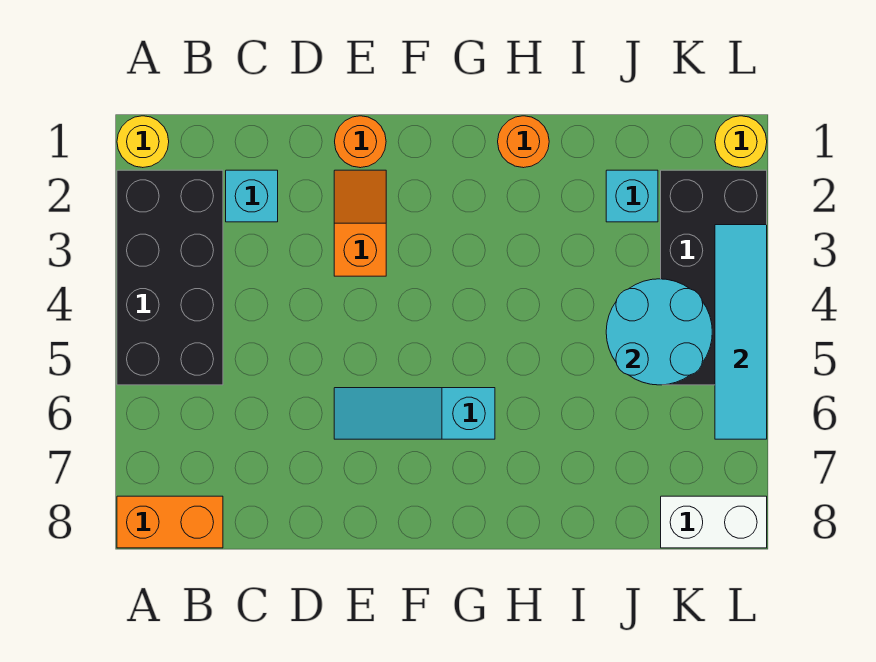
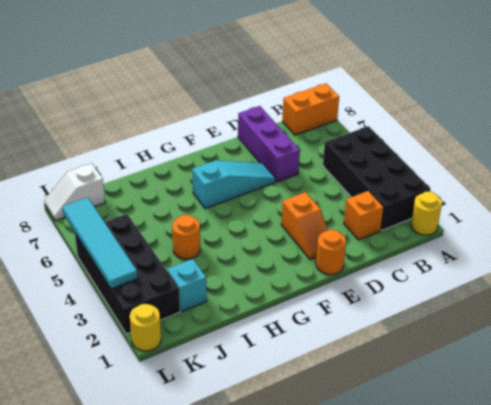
cyan 1x1 brick [226,170,278,222] -> orange 1x1 brick [344,191,384,240]
none -> purple 1x3 brick [238,106,300,182]
orange 1x1 round brick [498,116,549,168] -> orange 1x1 round brick moved to [172,215,200,259]
cyan 2x2 round brick [606,279,712,385] -> none
white 1x2 brick [661,496,767,548] -> white 1x2 slope [44,163,105,221]

